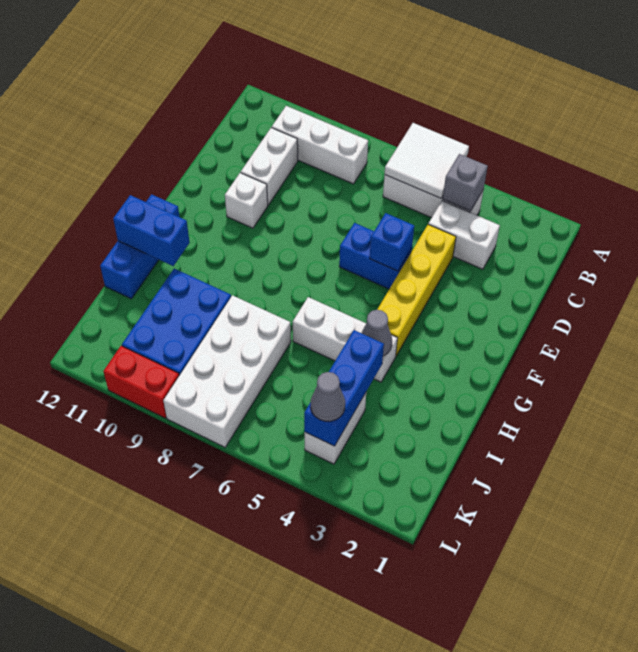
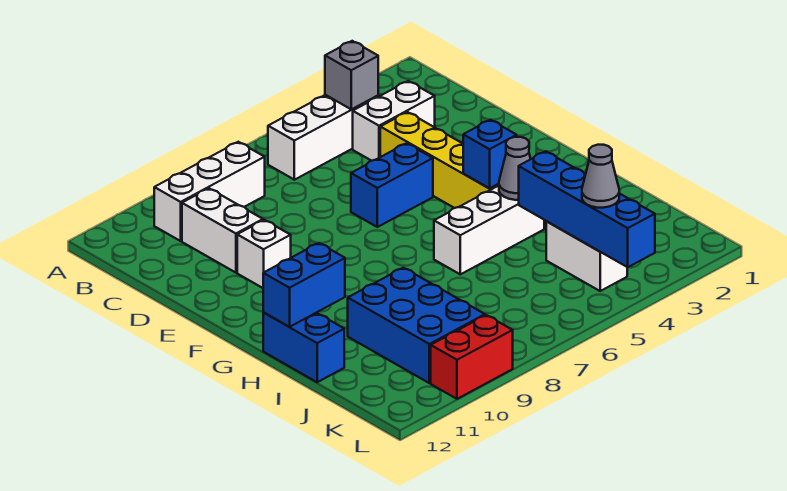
white 2x2 tile [385,123,469,198] -> none
blue 1x1 brick [370,213,414,271] -> blue 1x1 brick moved to [463,120,517,188]
blue 1x3 brick [100,194,179,299] -> blue 1x2 brick [263,313,344,382]
blue 1x3 brick [304,330,384,446] -> blue 1x4 brick [519,151,655,267]
white 2x4 brick [163,295,291,447] -> none

